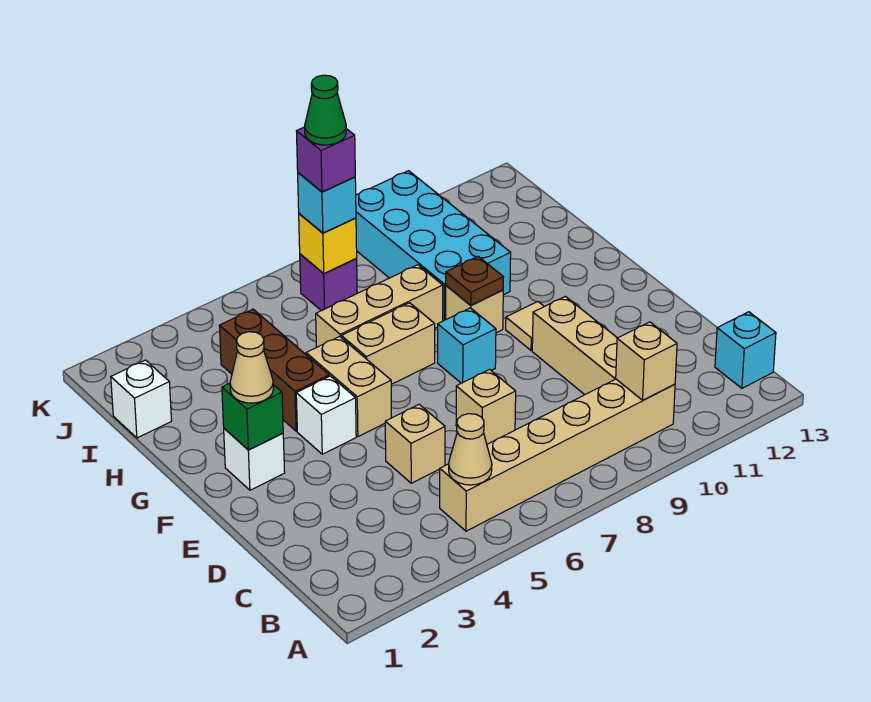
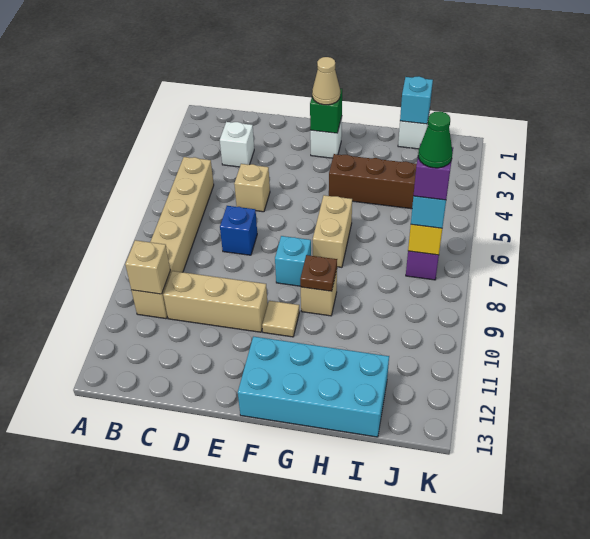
tan 1x1 cone [449,414,492,485] -> none
cyan 1x1 brick [715,312,776,388] -> cyan 1x1 brick moved to [400,76,433,124]
tan 1x1 brick [456,369,516,444] -> blue 1x1 brick [220,206,257,255]
white 1x1 brick [296,376,356,454] -> white 1x1 brick moved to [220,122,254,167]
tan 1x2 brick [306,336,392,437] -> none
tan 1x3 brick [316,265,443,347] -> none
cyan 2x4 brick [356,171,511,321] -> cyan 2x4 brick moved to [238,336,389,437]

